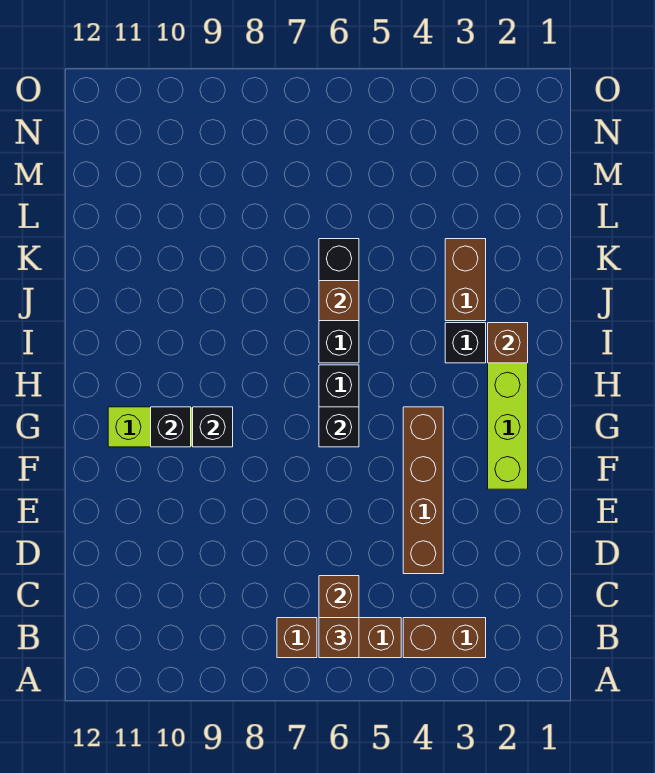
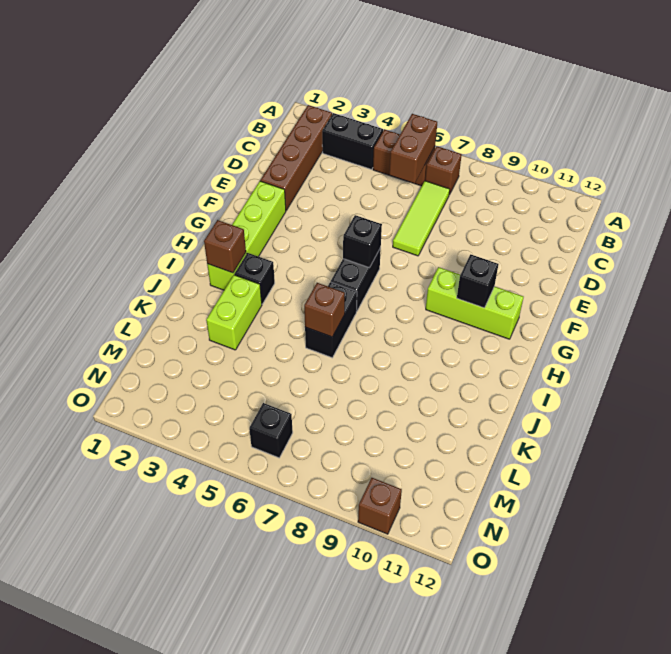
brown 1x2 brick [403,618,486,658] -> black 1x2 brick [322,113,383,169]
brown 1x1 brick [319,618,359,658] -> brown 1x1 brick moved to [358,478,402,534]
none -> lime 1x3 tile [393,181,450,256]
brown 1x4 brick [403,407,443,574] -> brown 1x4 brick moved to [260,105,332,210]
black 1x1 brick [193,407,233,447] -> black 1x1 brick moved to [249,403,293,458]
black 1x3 brick [319,239,359,363] -> black 1x2 brick [305,282,357,358]
brown 1x2 brick [445,239,486,321] -> lime 1x2 brick [206,275,262,350]

